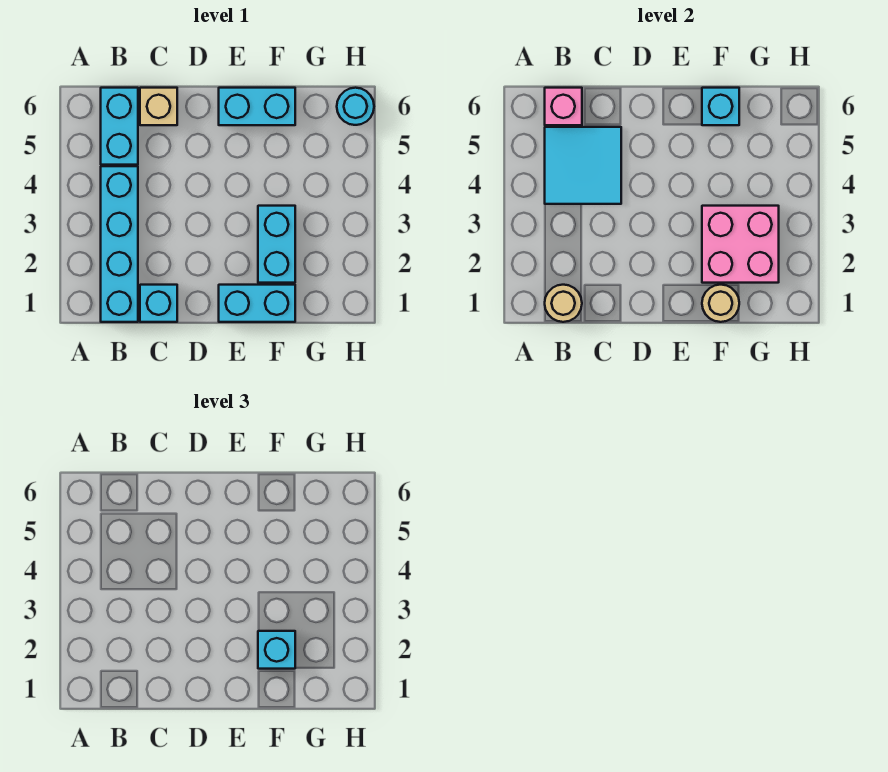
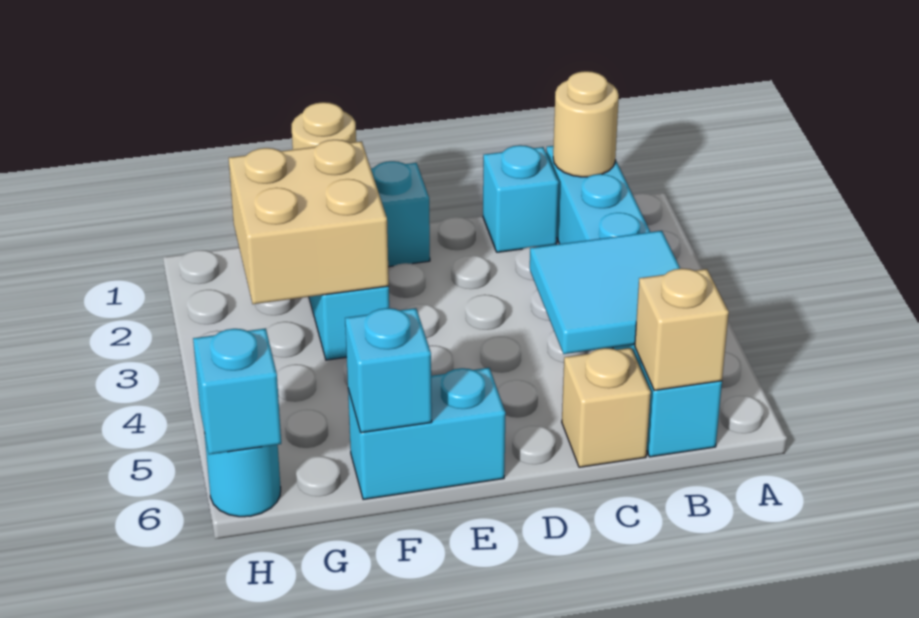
pink 1x1 brick [545,88,582,125] -> tan 1x1 brick [635,268,729,390]
pink 2x2 brick [702,206,779,283] -> tan 2x2 brick [229,140,389,304]
cyan 1x1 brick [258,631,295,669] -> cyan 1x1 brick moved to [193,328,281,454]

